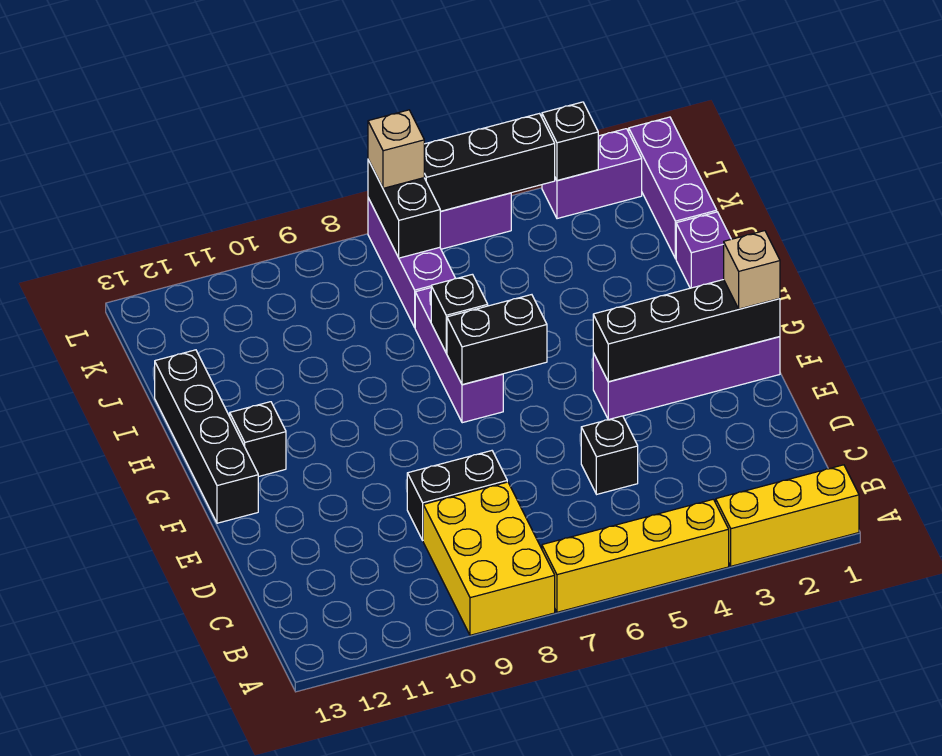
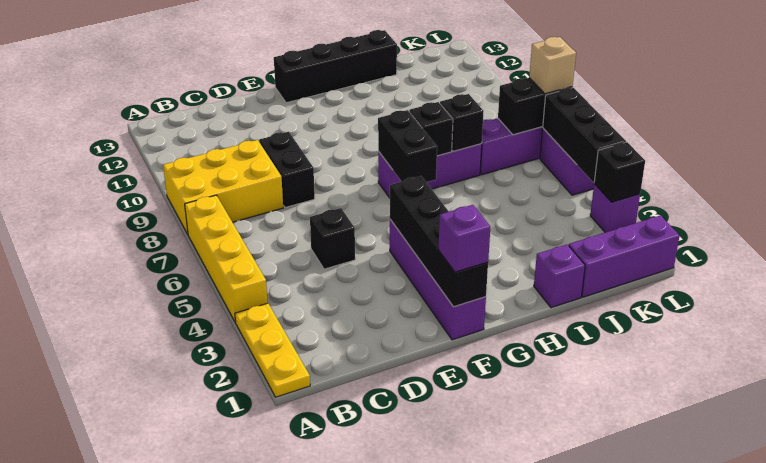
yellow 1x3 brick [716,465,859,566] -> yellow 1x3 plate [235,303,310,397]
tan 1x1 brick [724,231,780,309] -> purple 1x1 brick [438,205,490,272]
black 1x1 brick [230,402,286,477] -> black 1x1 brick moved to [440,94,484,151]
purple 1x2 brick [542,129,642,219] -> purple 1x1 brick [590,184,640,232]

